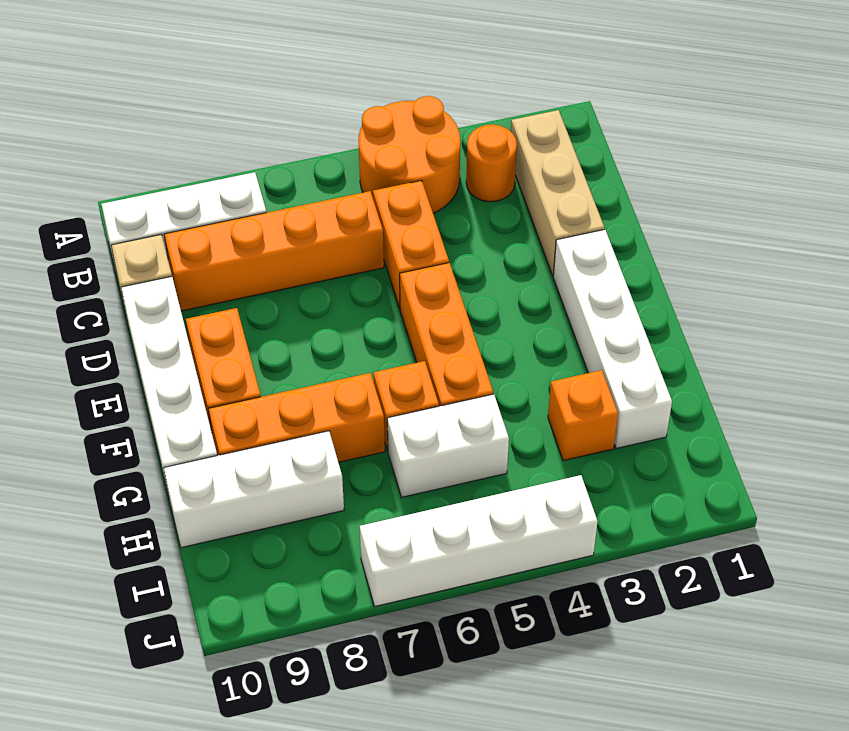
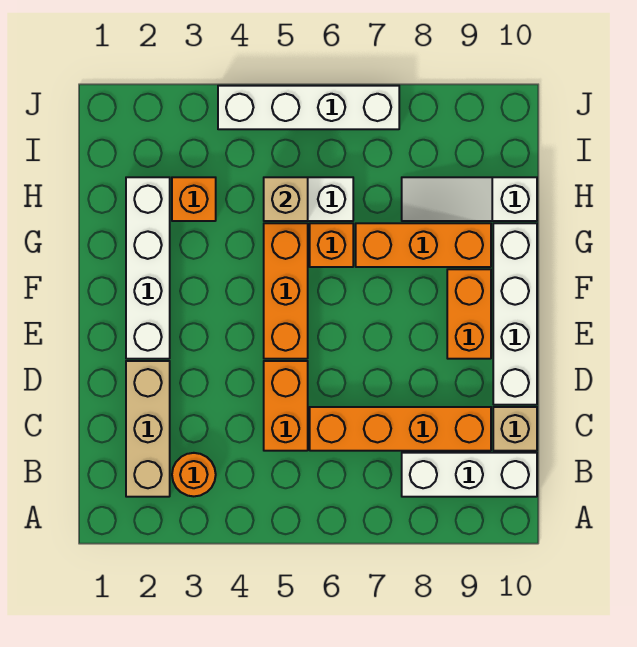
orange 2x2 round brick [359,96,460,213] -> none
none -> tan 1x1 brick [264,177,308,221]
white 1x3 brick [164,431,344,548] -> white 1x3 slope [402,177,537,221]

